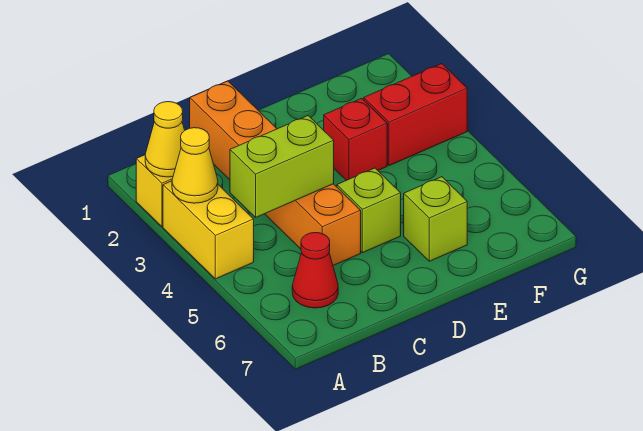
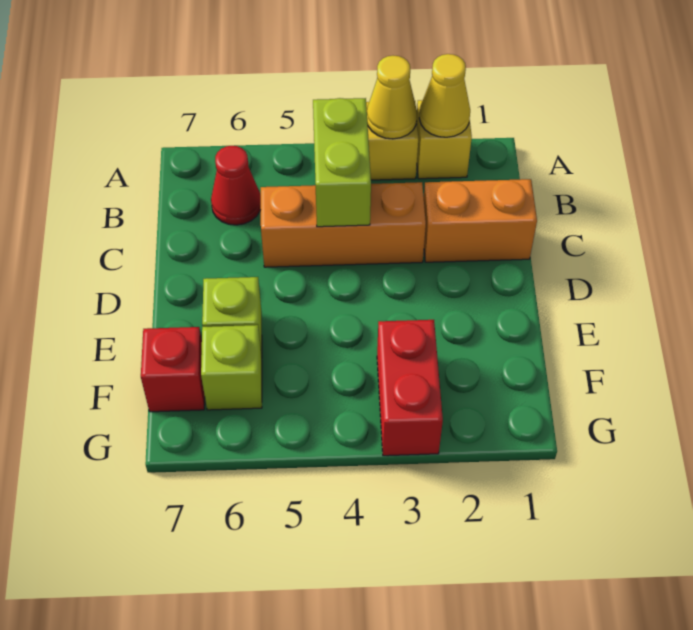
lime 1x1 brick [337,168,401,253] -> lime 1x1 brick moved to [201,325,262,410]
red 1x1 brick [324,98,387,180] -> red 1x1 brick moved to [141,327,205,412]

